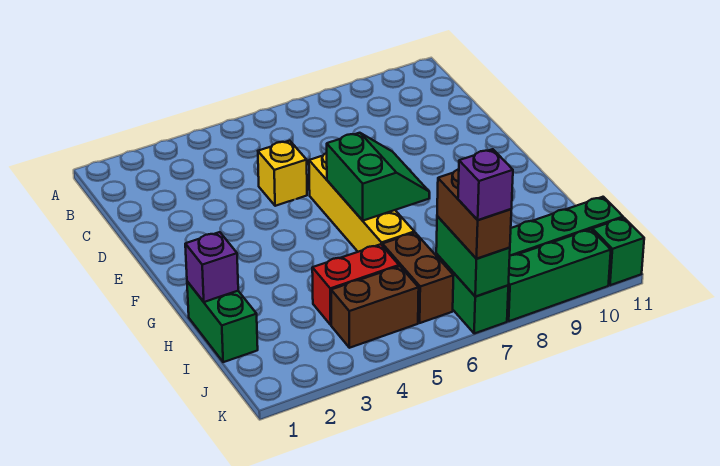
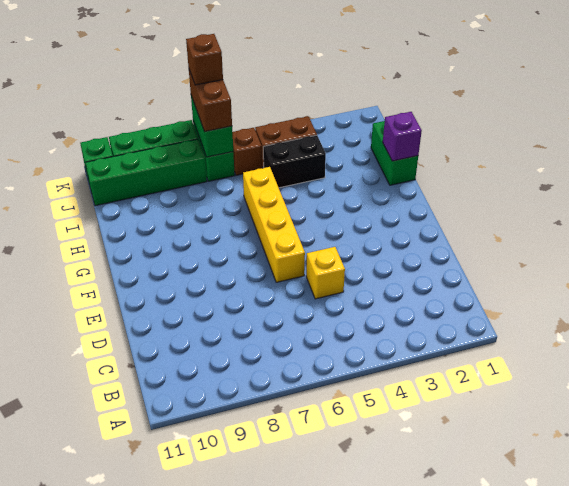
green 2x2 slope [327,133,429,221] -> none
red 1x2 brick [312,244,399,325] -> black 1x2 brick [263,135,326,188]
brown 1x2 brick [382,233,454,323] -> brown 1x1 brick [233,128,262,175]
purple 1x1 brick [458,149,513,220] -> brown 1x1 brick [186,34,223,85]

